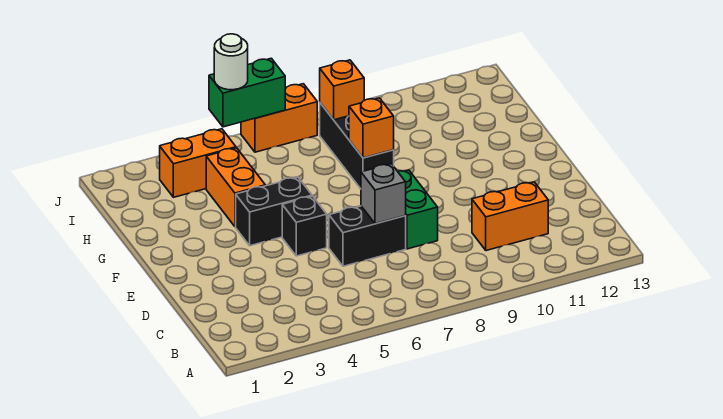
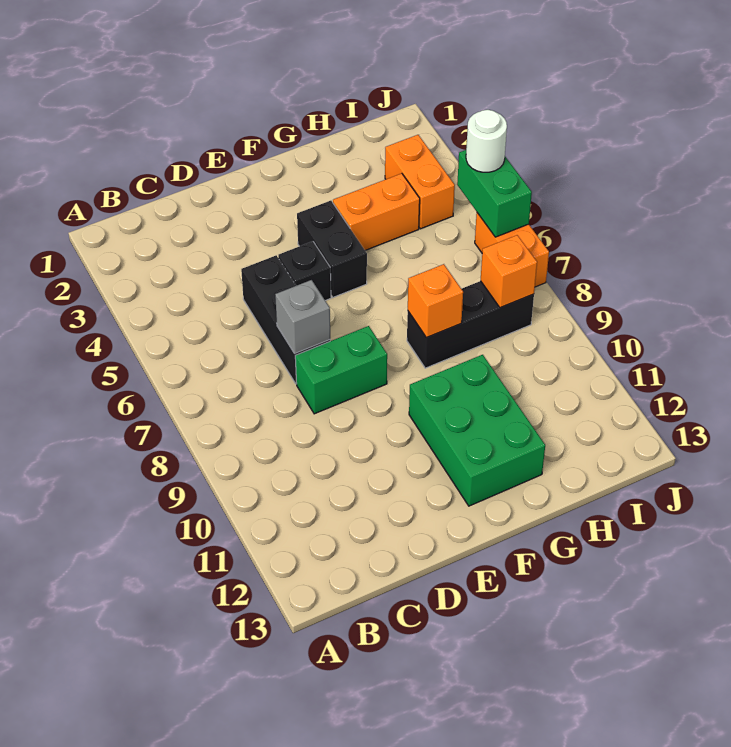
orange 1x2 brick [472,182,548,251] -> none
black 1x2 brick [329,206,406,266] -> black 1x3 brick [241,255,330,384]
none -> green 2x3 brick [409,355,545,506]

